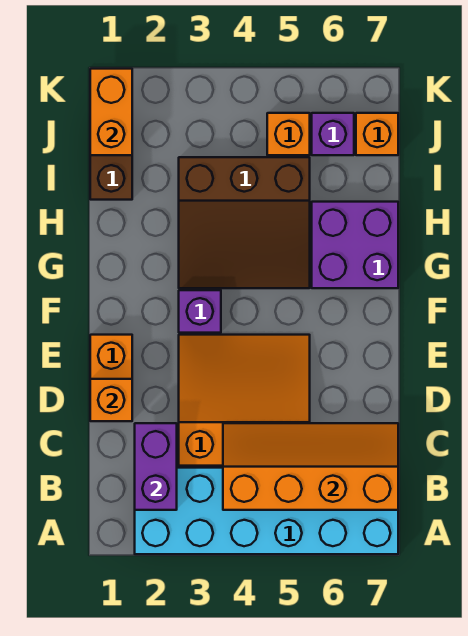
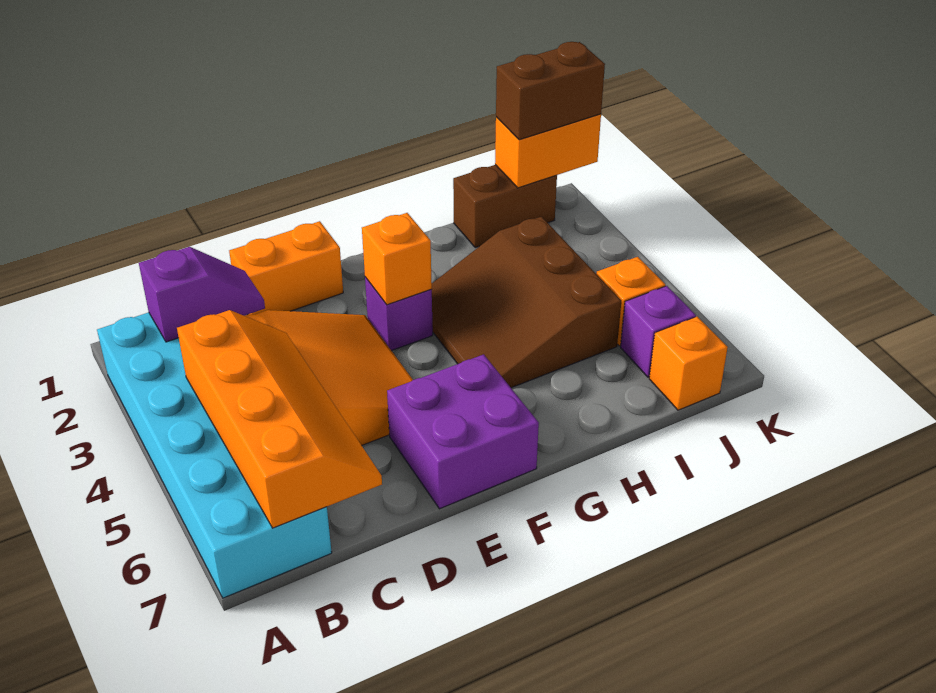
purple 1x2 brick [135,423,177,510] -> purple 1x2 slope [139,247,265,342]
orange 1x1 brick [90,379,132,421] -> orange 1x1 brick moved to [362,213,432,305]
purple 2x2 brick [312,202,398,288] -> purple 2x2 brick moved to [387,354,539,509]
none -> brown 1x2 brick [496,42,605,140]

